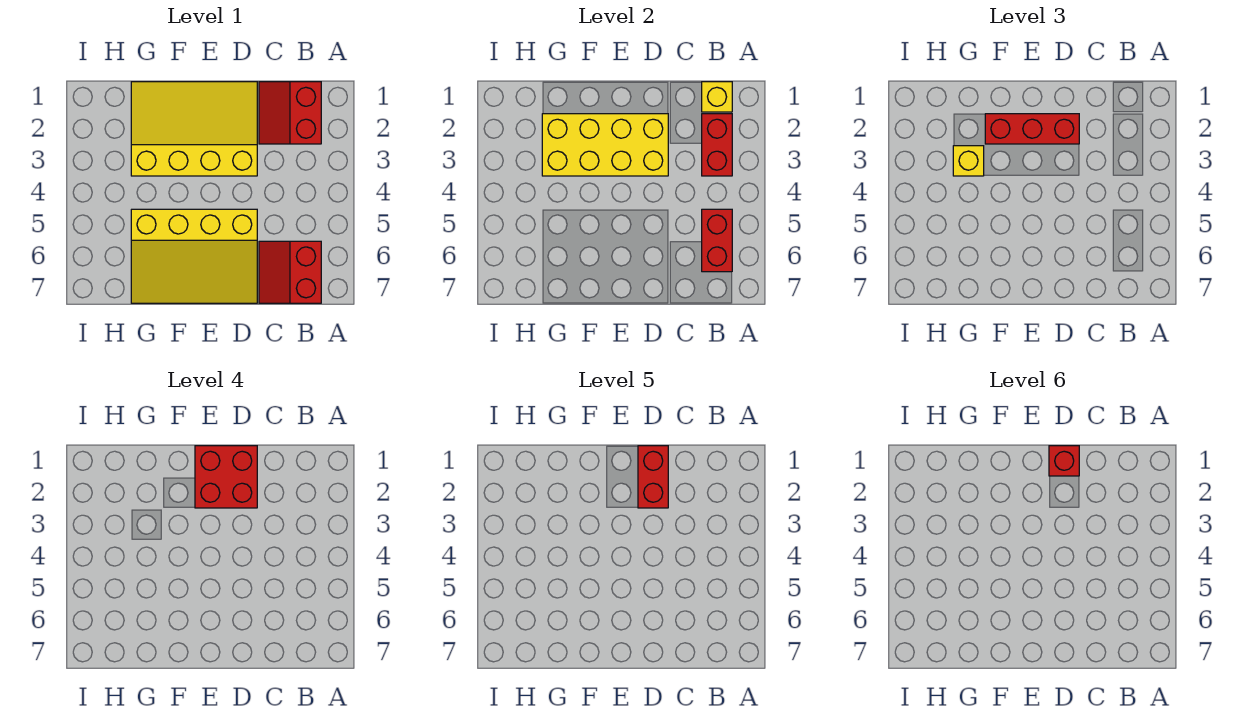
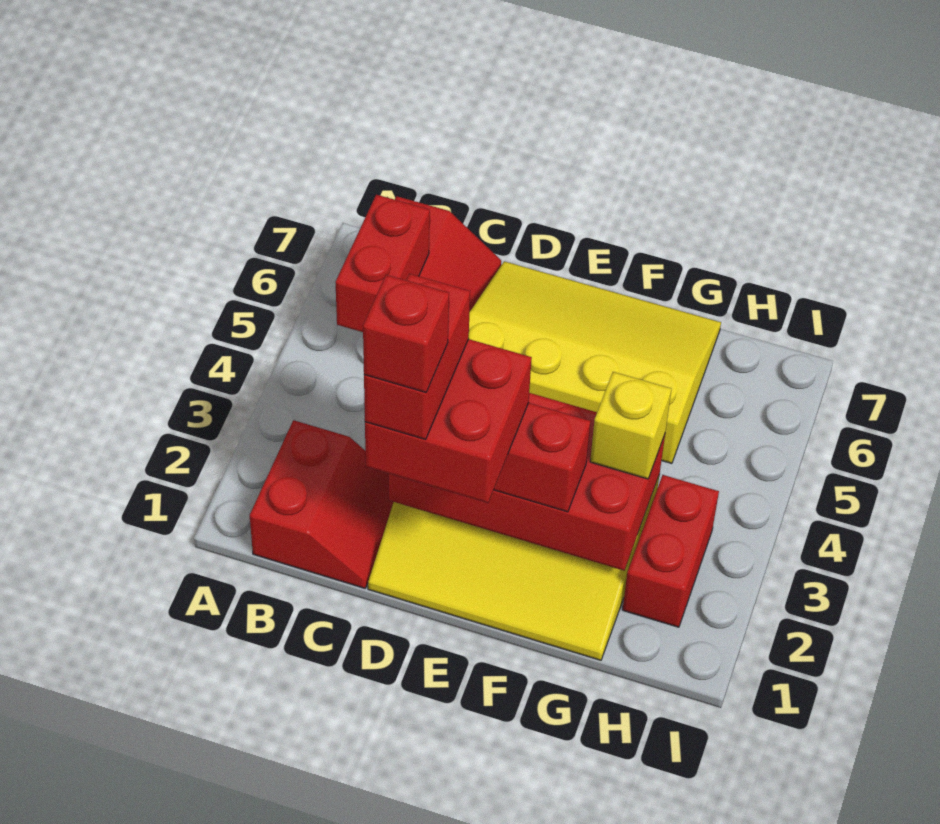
yellow 1x1 brick [702,82,732,112] -> none
red 1x2 brick [702,114,732,176] -> red 1x2 brick moved to [623,475,719,627]
yellow 2x4 brick [542,114,668,176] -> red 2x4 brick [389,393,665,571]

